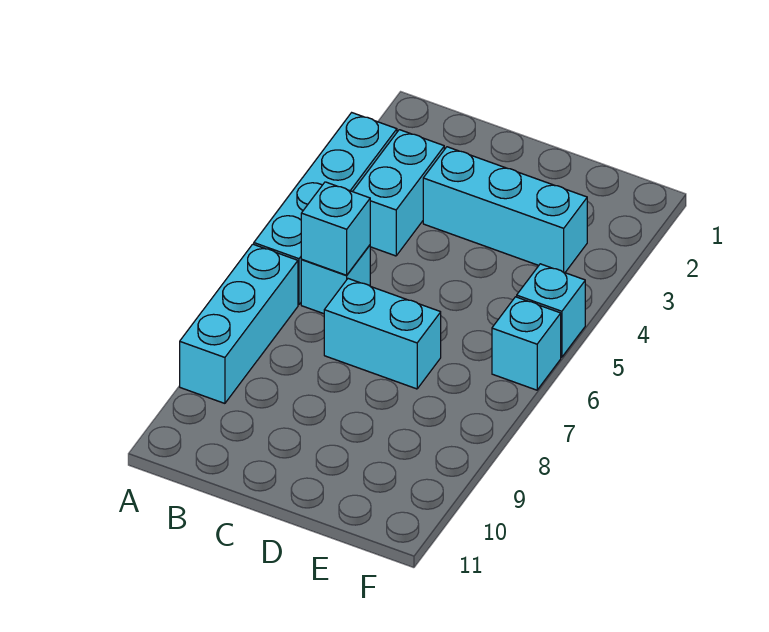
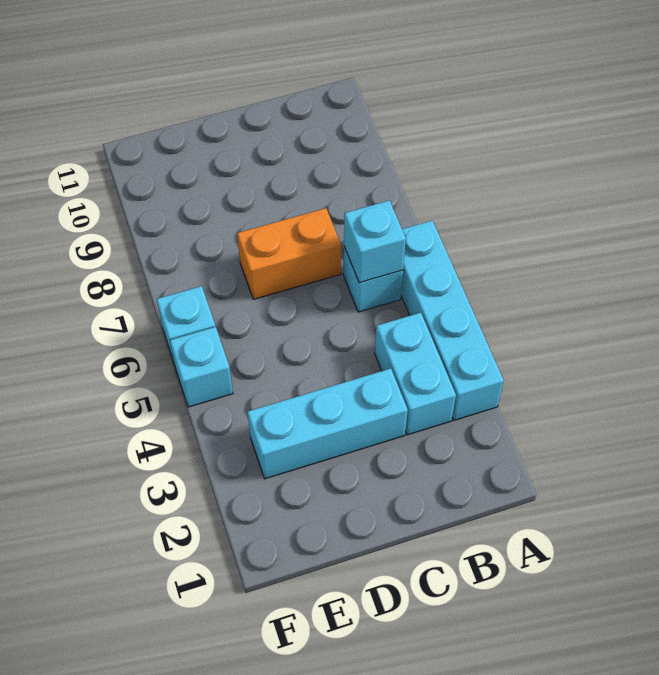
cyan 1x3 brick [180,244,298,403] -> none
cyan 1x2 brick [324,279,441,389] -> orange 1x2 brick [237,208,341,299]

